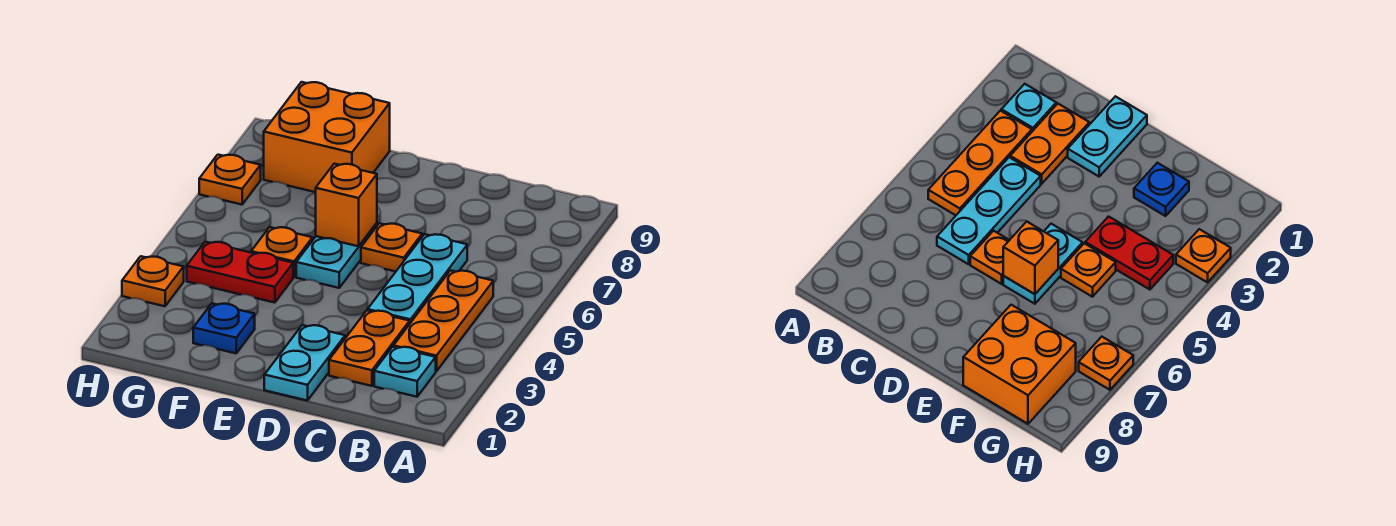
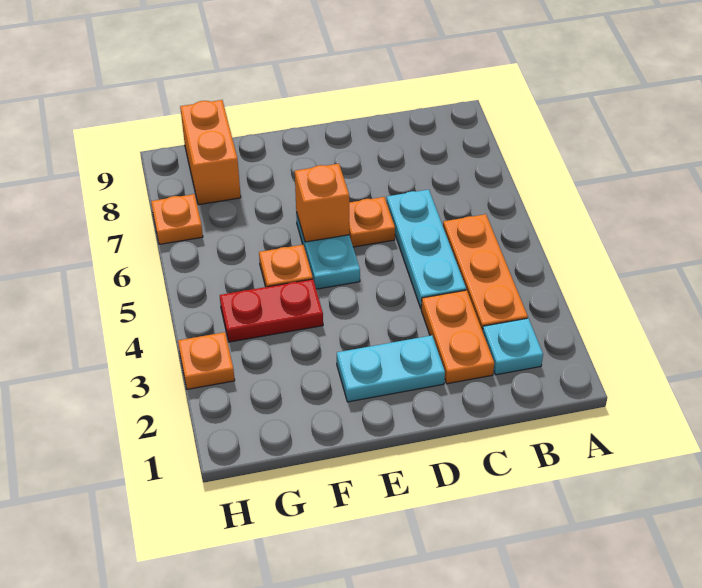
cyan 1x2 plate [264,325,345,401] -> cyan 1x2 plate turned to [337,335,445,402]
blue 1x1 plate [193,303,255,353] -> none
orange 2x2 brick [264,82,390,192] -> orange 1x2 brick [180,100,241,205]

